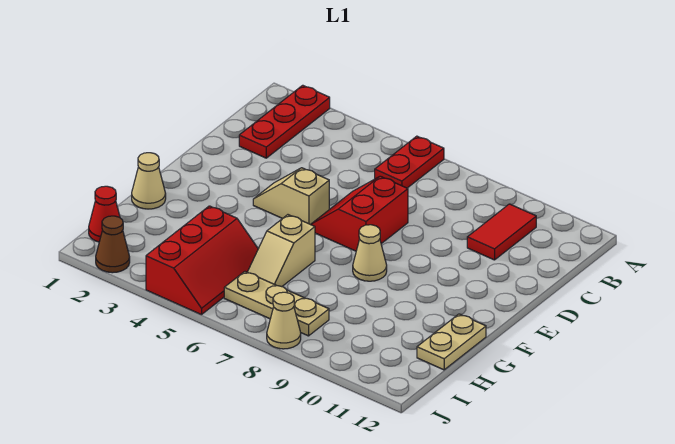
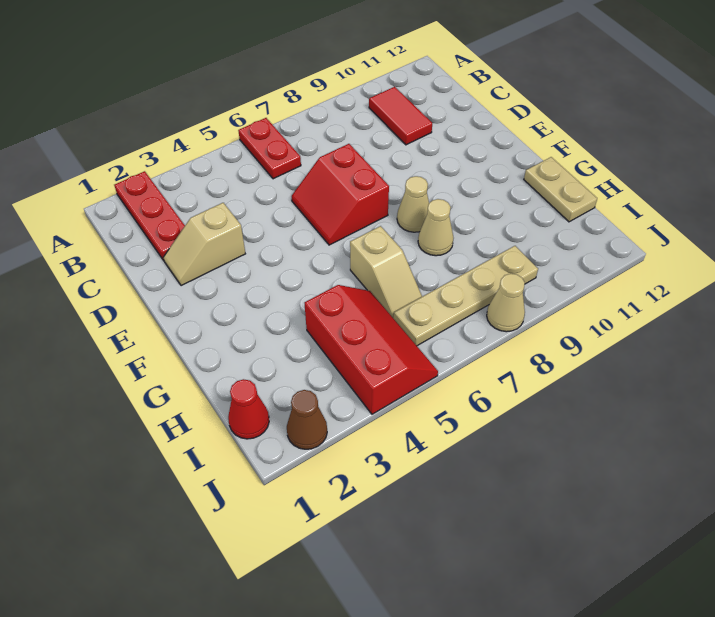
tan 1x2 slope [253,168,329,224] -> tan 1x2 slope moved to [163,203,245,286]
tan 1x1 cone [132,153,166,209] -> tan 1x1 cone moved to [418,199,453,256]
tan 1x3 plate [224,272,329,336] -> tan 1x4 plate [394,246,538,346]

